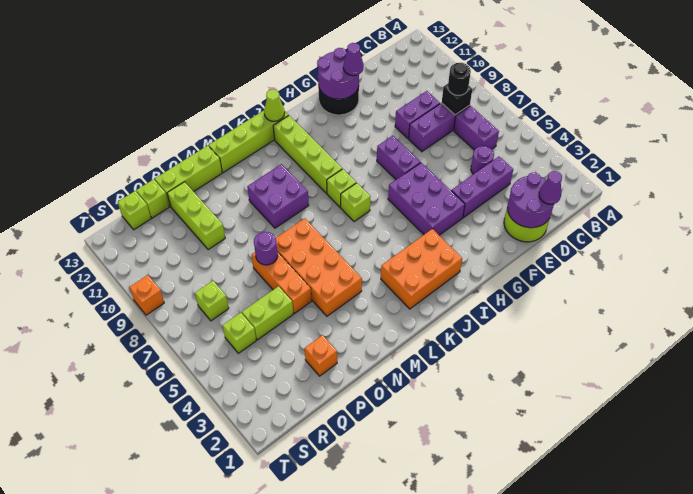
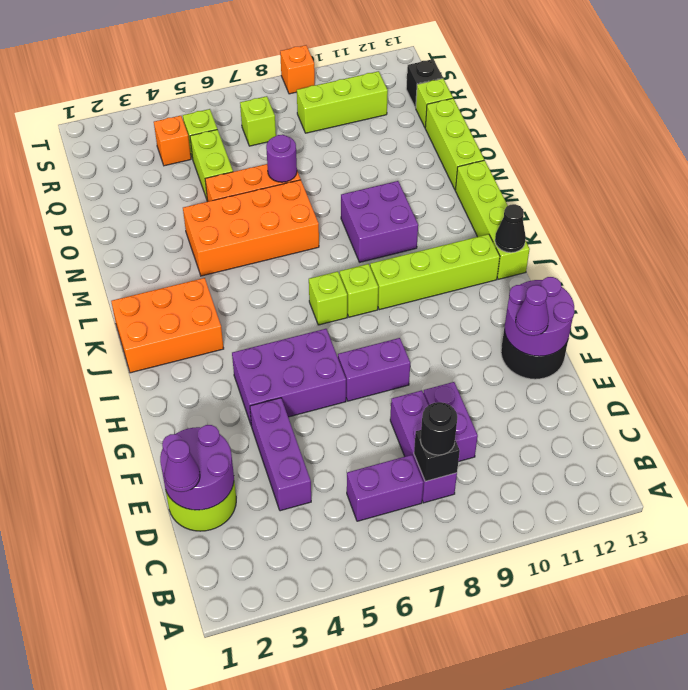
purple 1x1 round brick [471,146,494,174] -> none
orange 2x3 brick [381,229,462,309] -> orange 2x3 brick turned to [111,278,224,373]
lime 1x1 cone [264,89,285,121] -> black 1x1 cone [495,204,526,253]
orange 1x1 brick [305,335,337,376] -> orange 1x1 brick moved to [154,116,191,166]
lime 1x3 brick [167,182,225,250] -> lime 1x3 brick moved to [297,71,388,133]
lime 1x1 brick [118,191,151,230] -> black 1x1 brick [406,59,443,108]

